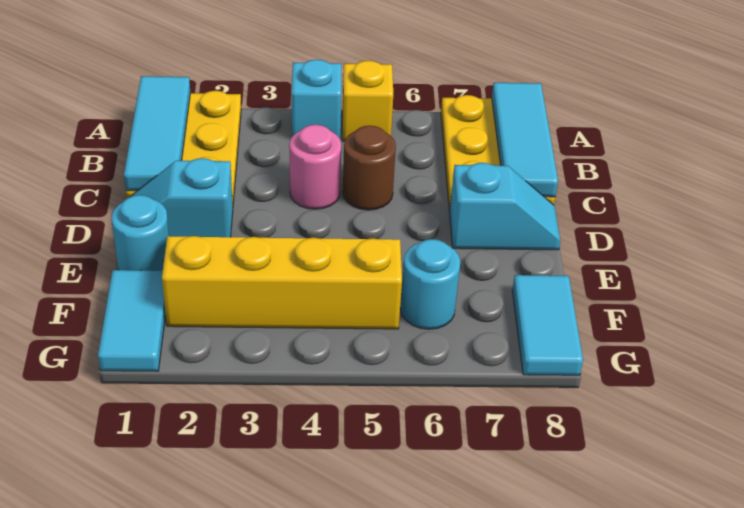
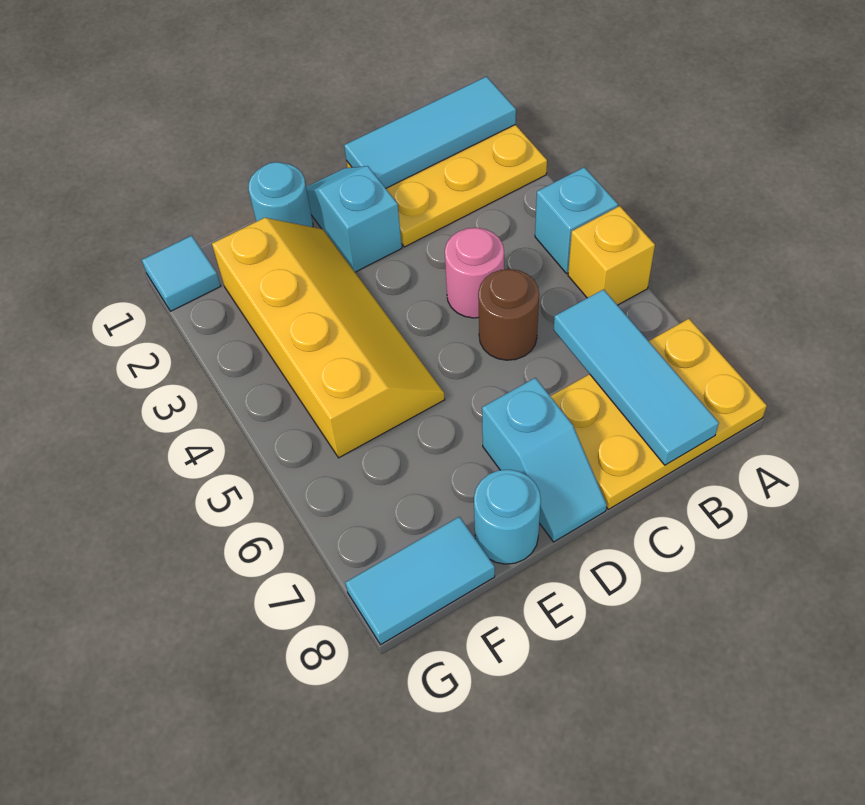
cyan 1x3 tile [492,83,558,197] -> cyan 1x3 tile turned to [554,289,719,465]
cyan 1x2 tile [98,270,166,371] -> cyan 1x1 tile [142,236,221,311]
cyan 1x1 round brick [400,239,460,329] -> cyan 1x1 round brick moved to [474,469,541,564]

